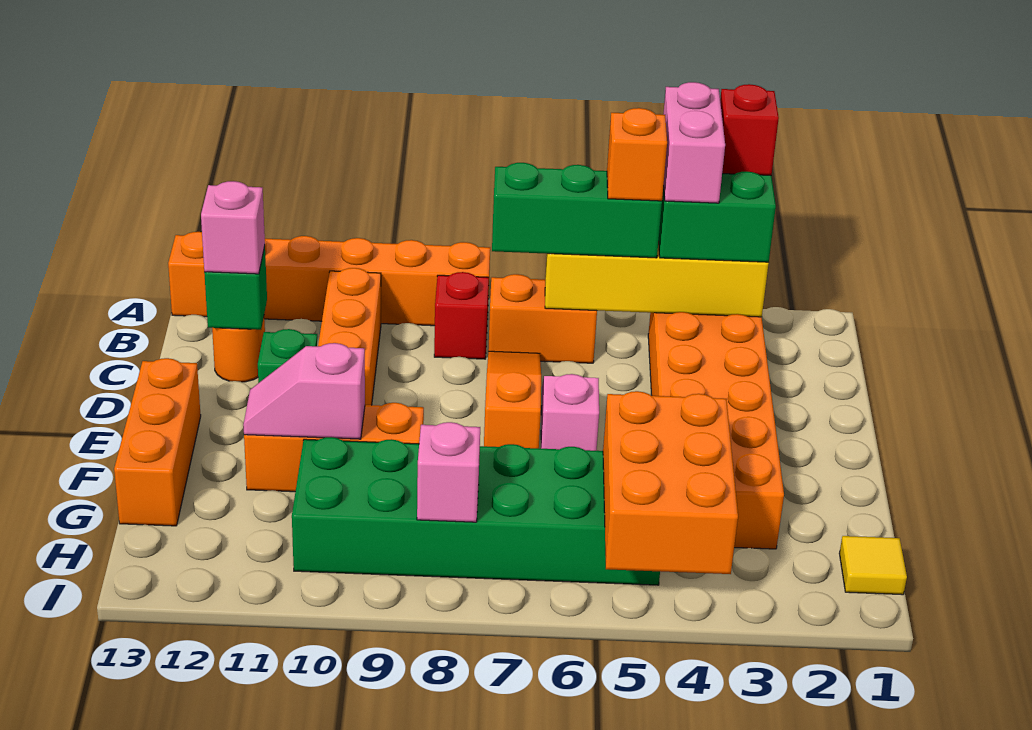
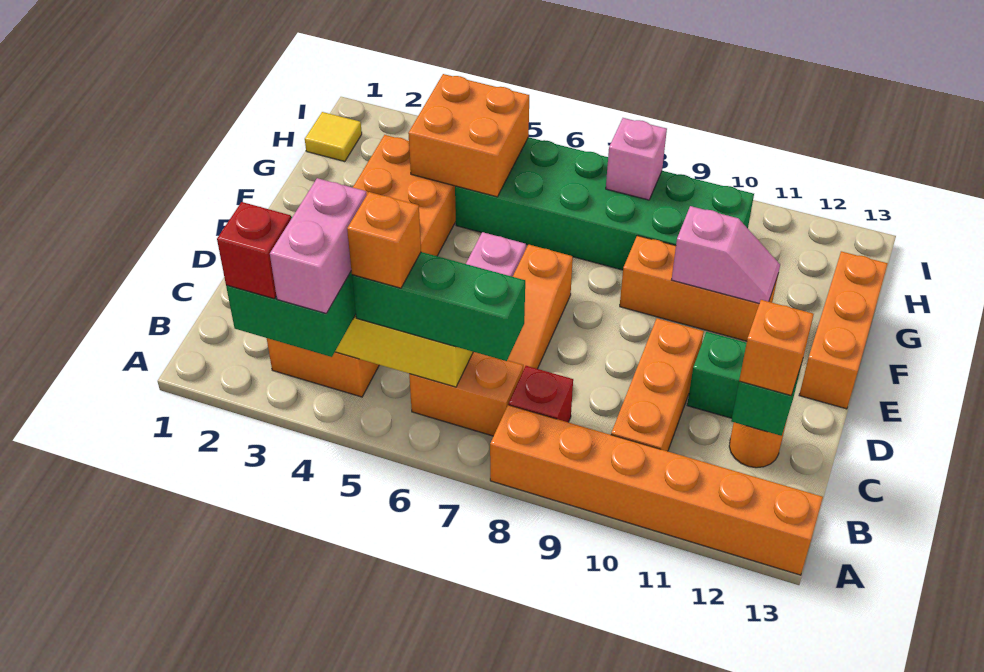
pink 1x1 brick [201,181,265,274] -> orange 1x1 brick [739,300,814,395]
orange 2x3 brick [603,391,738,574] -> orange 2x2 brick [408,74,529,197]

